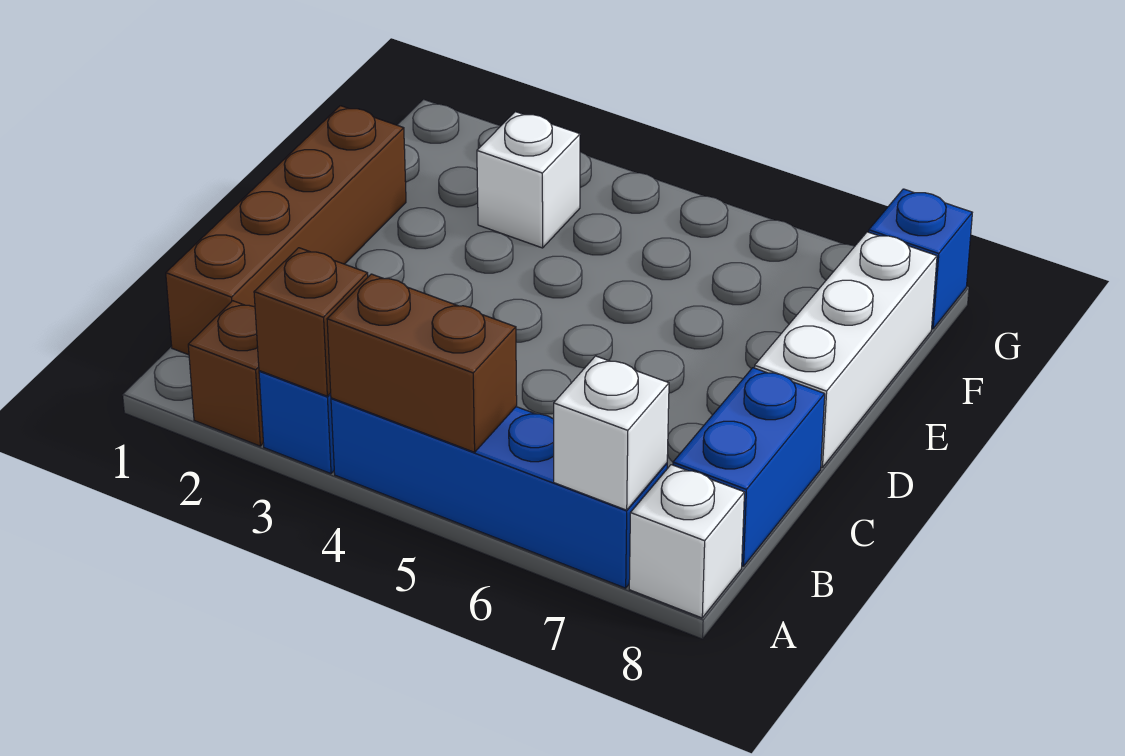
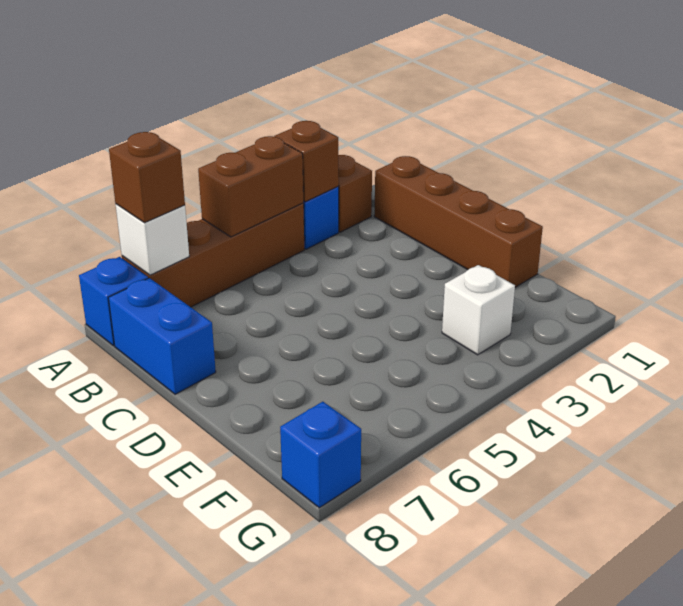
blue 1x4 brick [331,398,667,588] -> brown 1x4 brick [122,203,304,307]
none -> brown 1x1 brick [109,132,185,223]
white 1x1 brick [629,465,745,618] -> blue 1x1 brick [79,257,148,346]
white 1x3 brick [754,232,937,468] -> none

